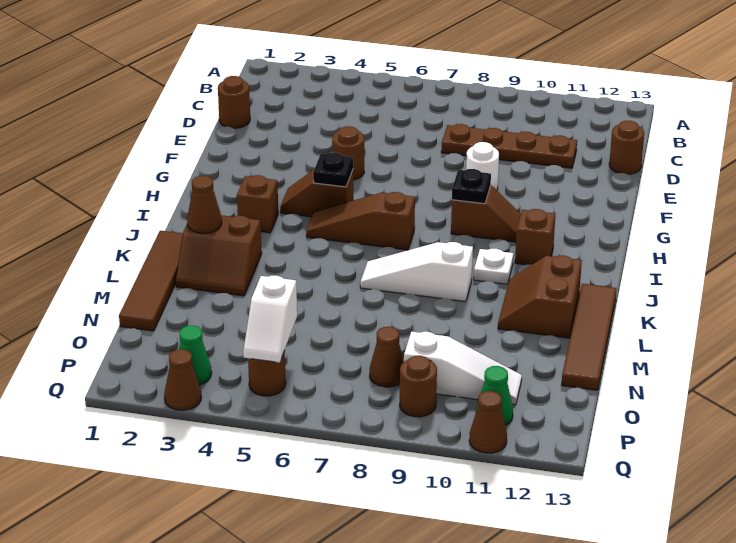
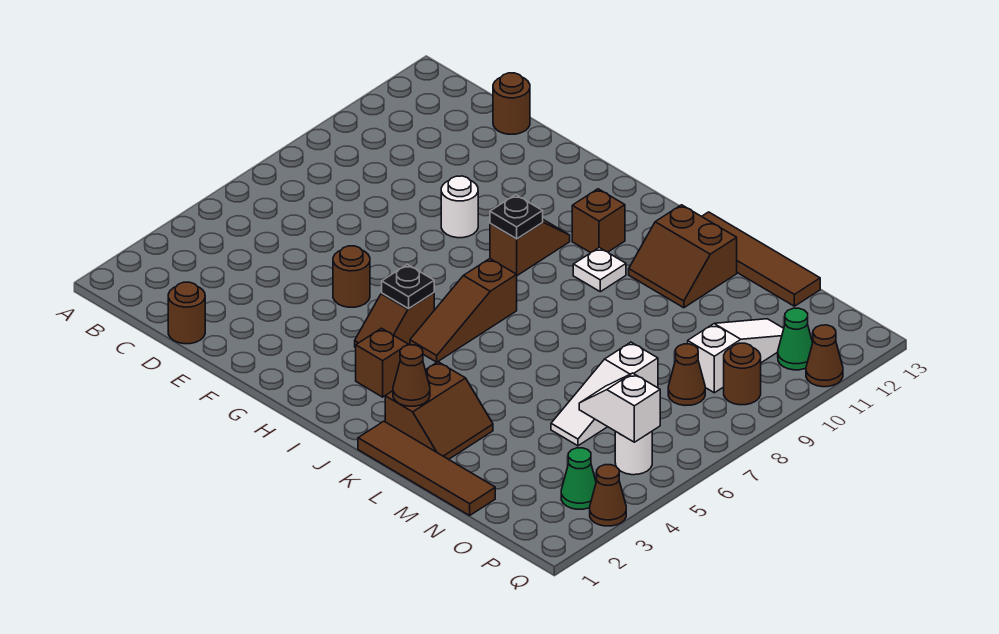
brown 1x4 plate [441,124,577,168] -> none
white 1x3 slope [360,242,473,302] -> white 1x3 slope moved to [551,342,658,446]
white 1x2 slope [243,276,297,363] -> white 1x2 slope turned to [579,373,660,442]
brown 1x1 round brick [248,350,286,396] -> white 1x1 round brick [615,431,652,475]

